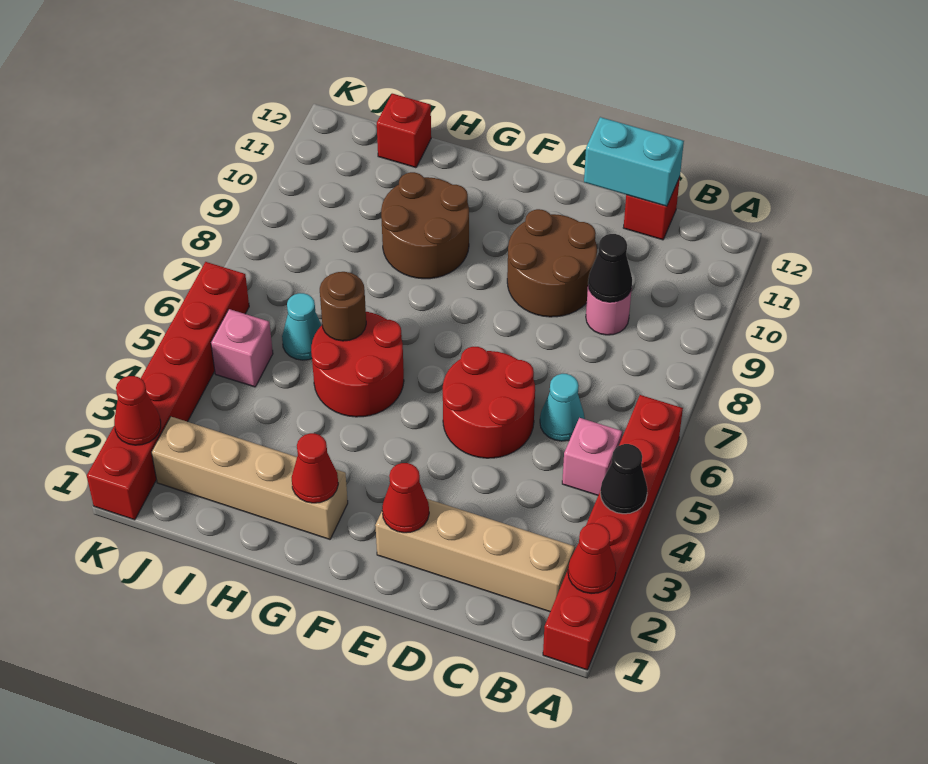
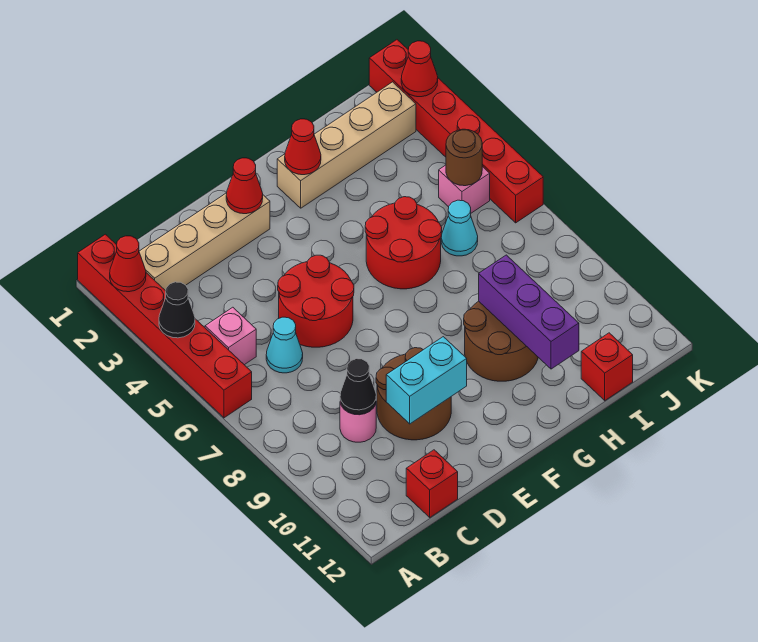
cyan 1x2 brick [584,117,684,206] -> cyan 1x2 brick moved to [386,337,467,424]
brown 1x1 round brick [320,272,366,341] -> brown 1x1 round brick moved to [446,129,482,186]
none -> purple 1x3 brick [479,255,579,369]

